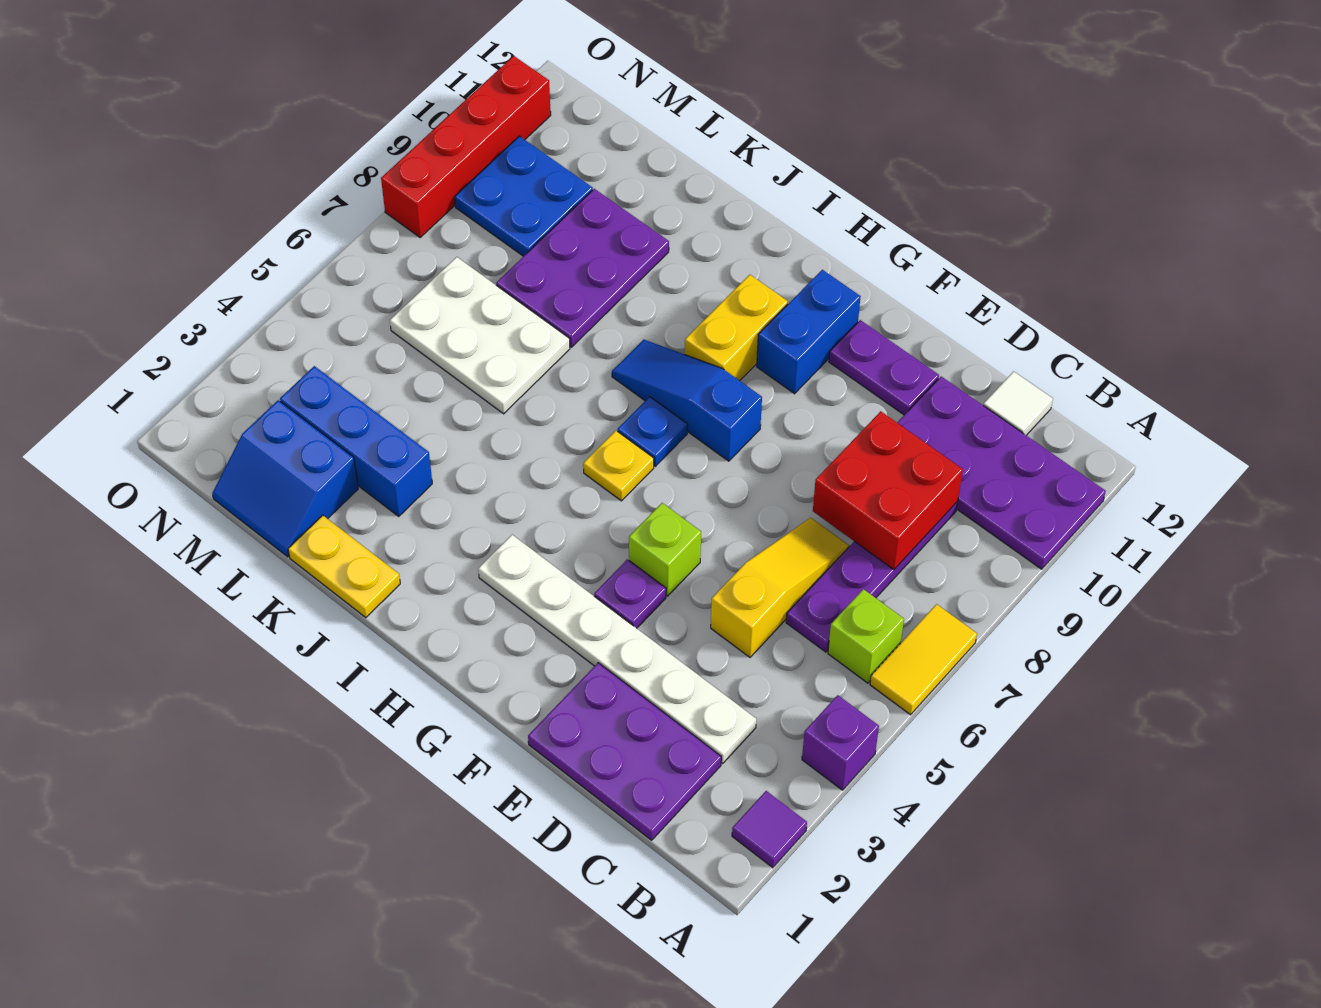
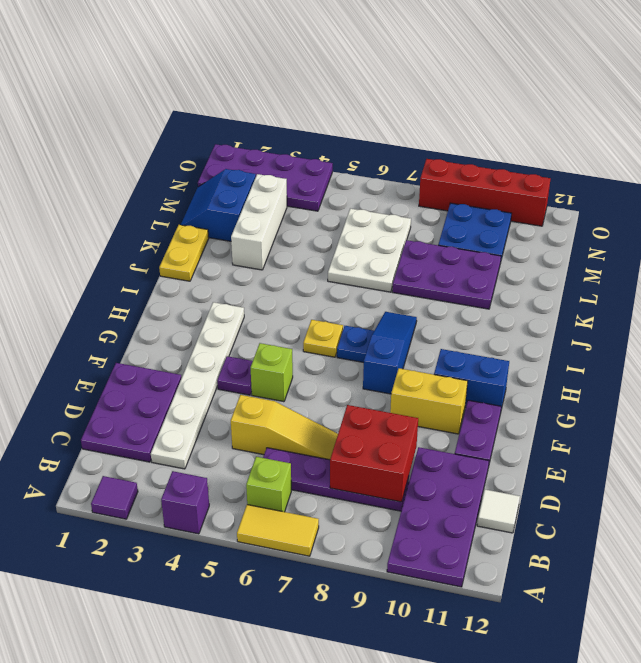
yellow 1x2 brick [685,275,788,381] -> yellow 1x2 brick moved to [390,368,468,434]
blue 1x3 brick [280,366,432,516] -> white 1x3 brick [231,174,287,270]
none -> purple 2x4 plate [198,144,333,211]

